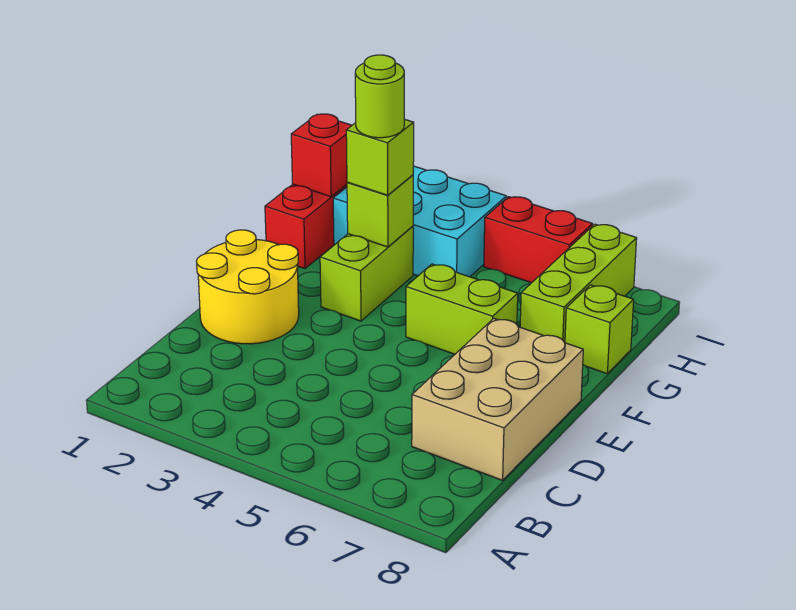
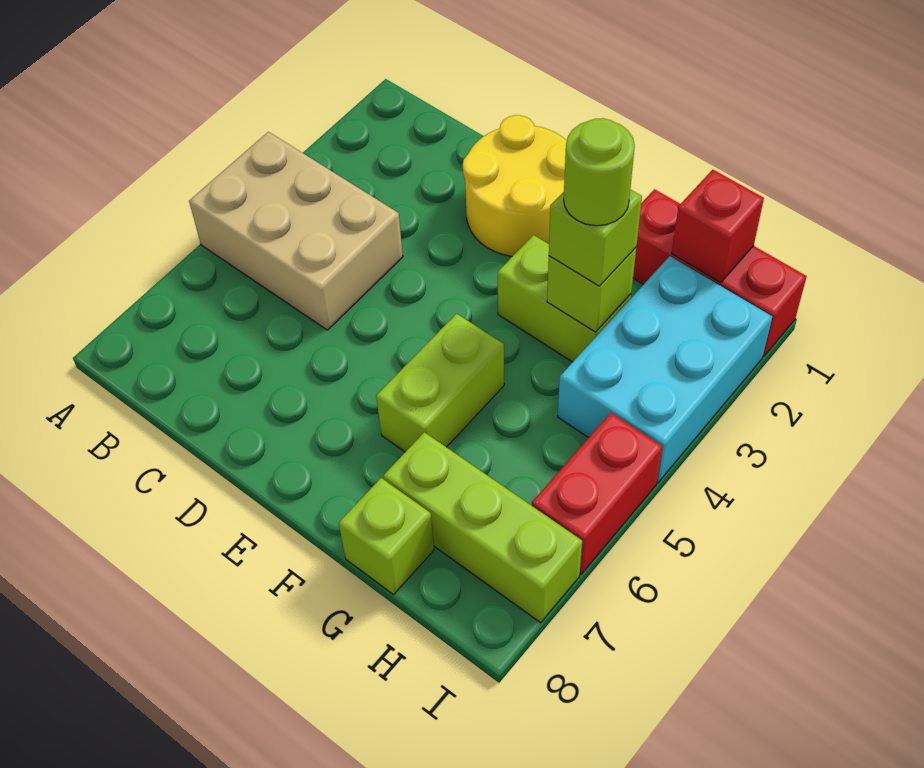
tan 2x3 brick [412,318,583,480] -> tan 2x3 brick moved to [189,132,403,330]

